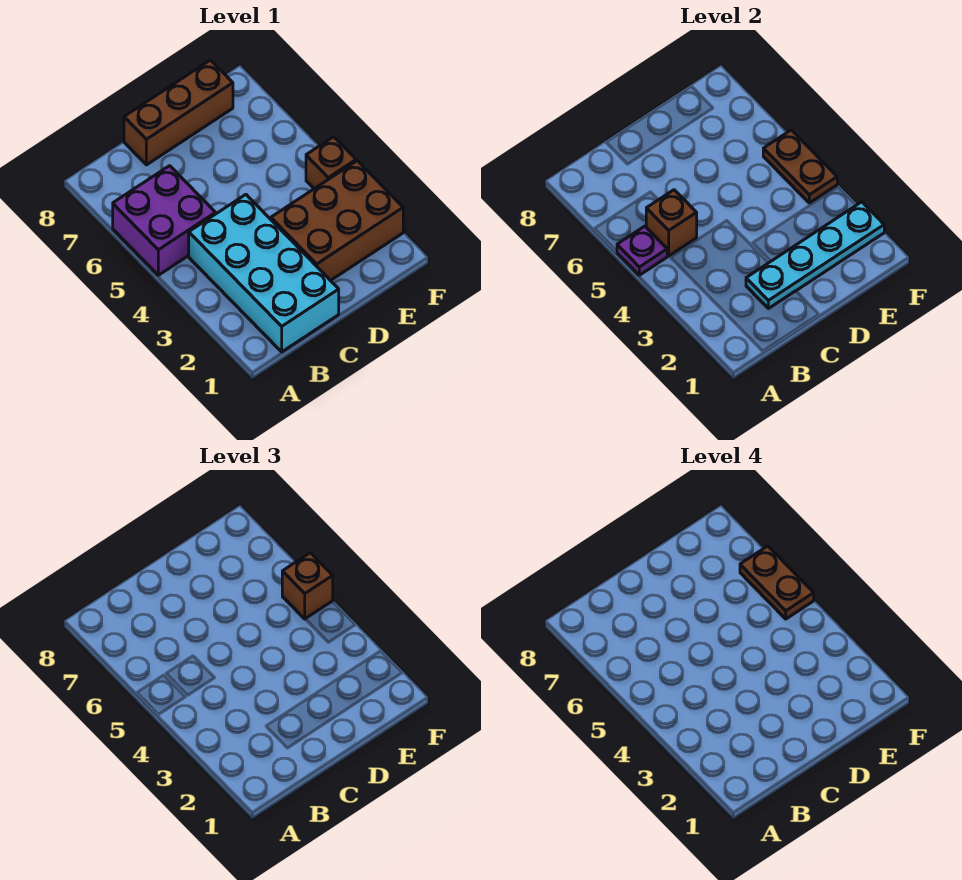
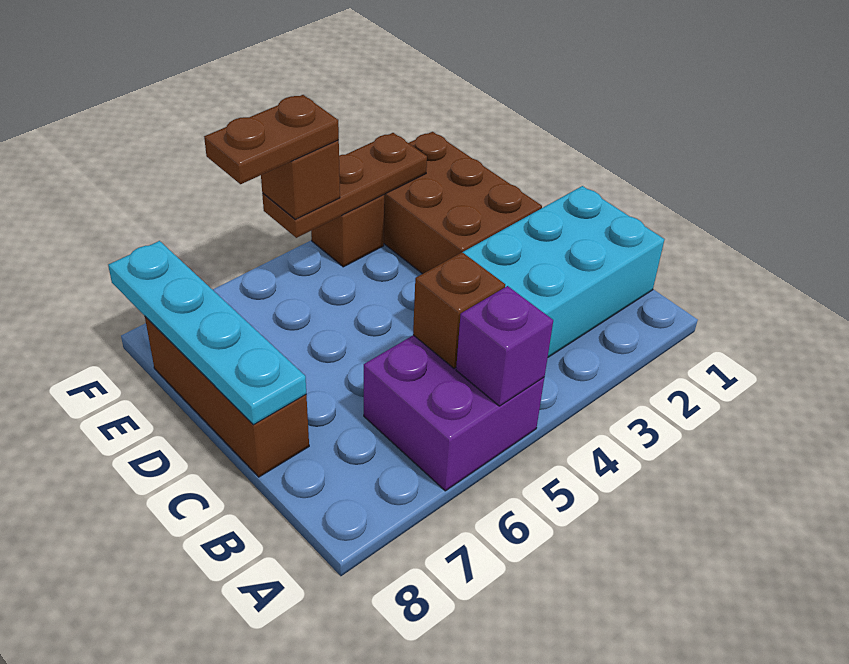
purple 1x1 plate [617,226,667,275] -> purple 1x1 brick [456,286,553,406]
cyan 1x4 plate [746,202,884,308] -> cyan 1x4 plate moved to [108,241,306,425]
brown 1x2 plate [763,130,837,203] -> brown 1x3 plate [262,133,427,238]

